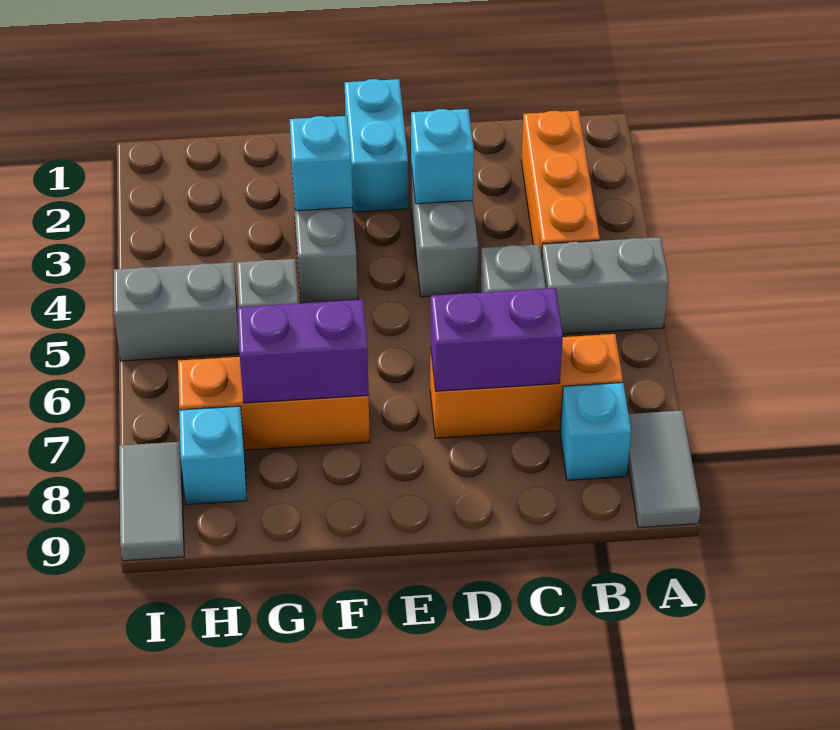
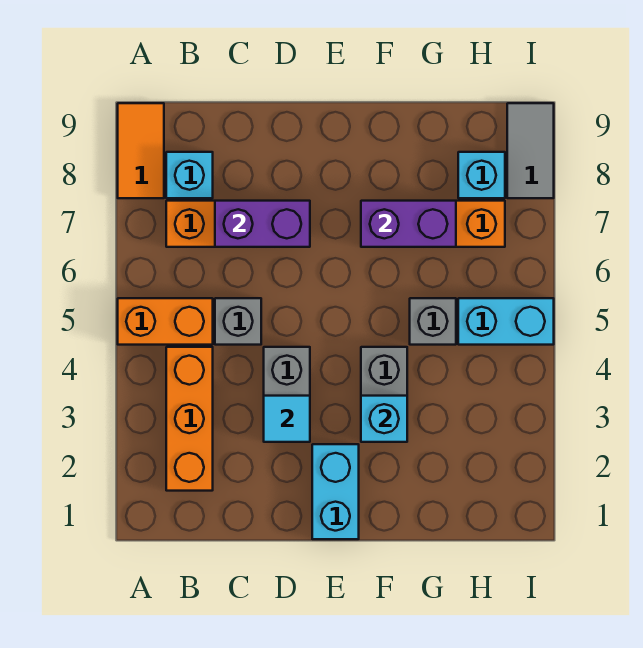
grey 1x2 brick [542,237,669,334] -> orange 1x2 brick [118,298,213,345]
grey 1x2 tile [628,410,701,528] -> orange 1x2 tile [118,103,164,198]
cyan 1x1 brick [411,109,474,204] -> cyan 1x1 tile [264,396,310,442]
grey 1x2 brick [114,262,239,361] -> cyan 1x2 brick [458,298,554,345]

